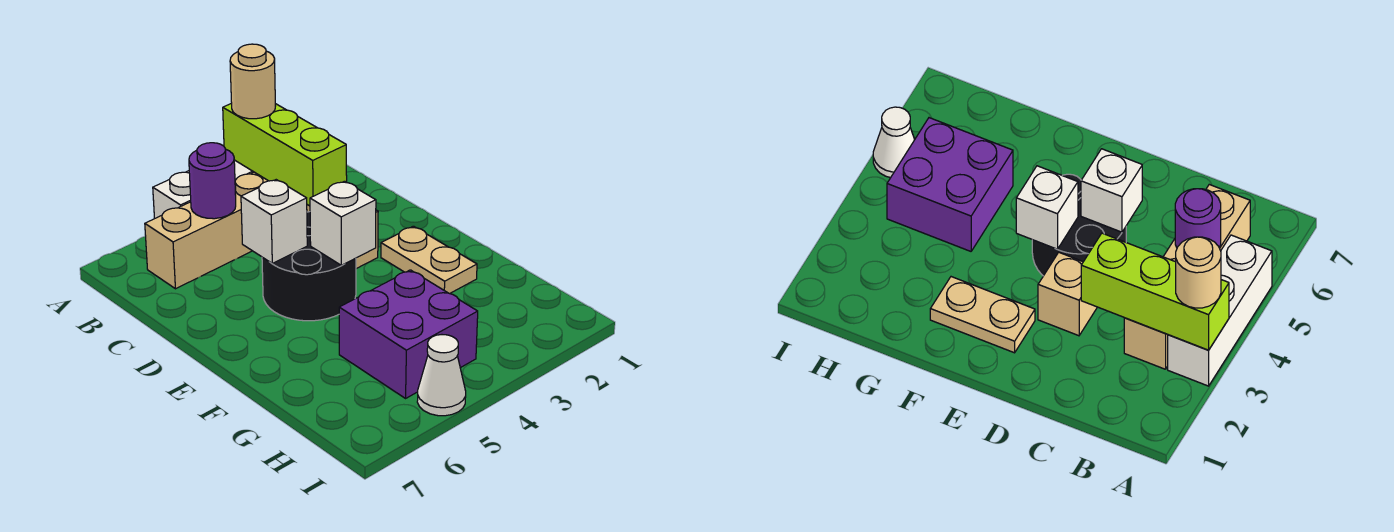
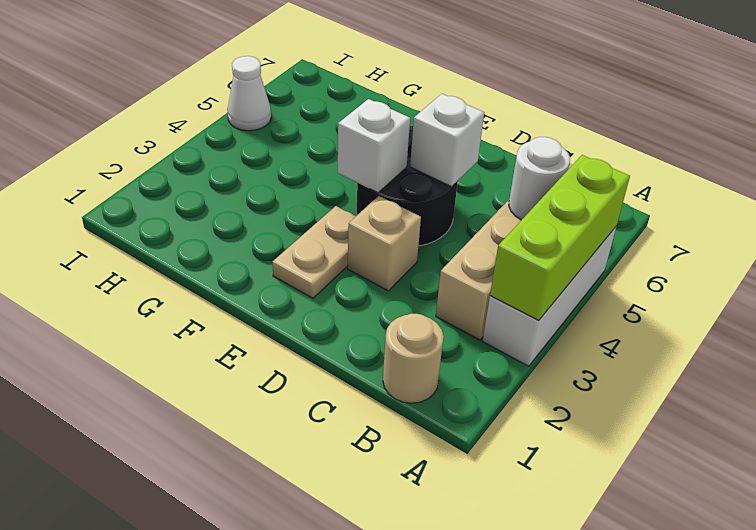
lime 1x3 brick [223,103,347,206] -> lime 1x3 brick turned to [490,155,630,320]
tan 1x1 round brick [230,44,275,119] -> tan 1x1 round brick moved to [383,314,444,403]
purple 1x1 round brick [189,143,236,219] -> white 1x1 round brick [509,137,570,220]
tan 1x2 plate [381,226,477,294] -> tan 1x2 plate turned to [272,206,356,298]
purple 2x2 brick [339,270,478,398] -> none

